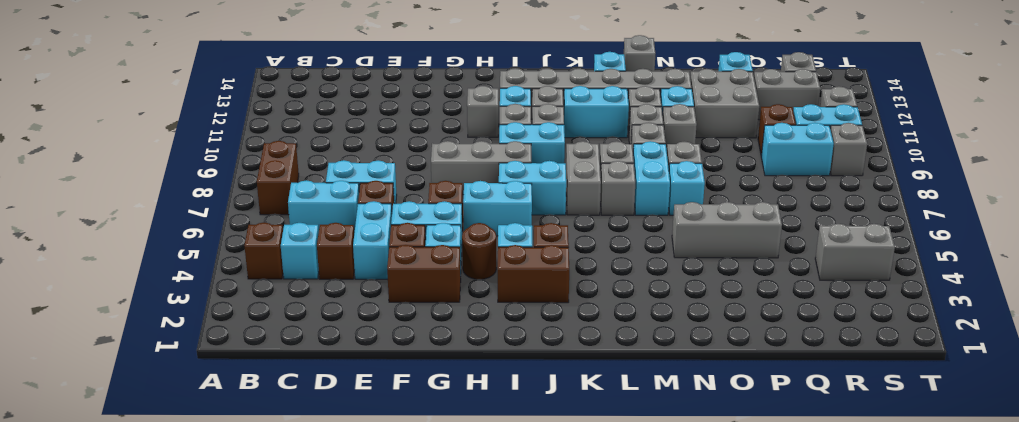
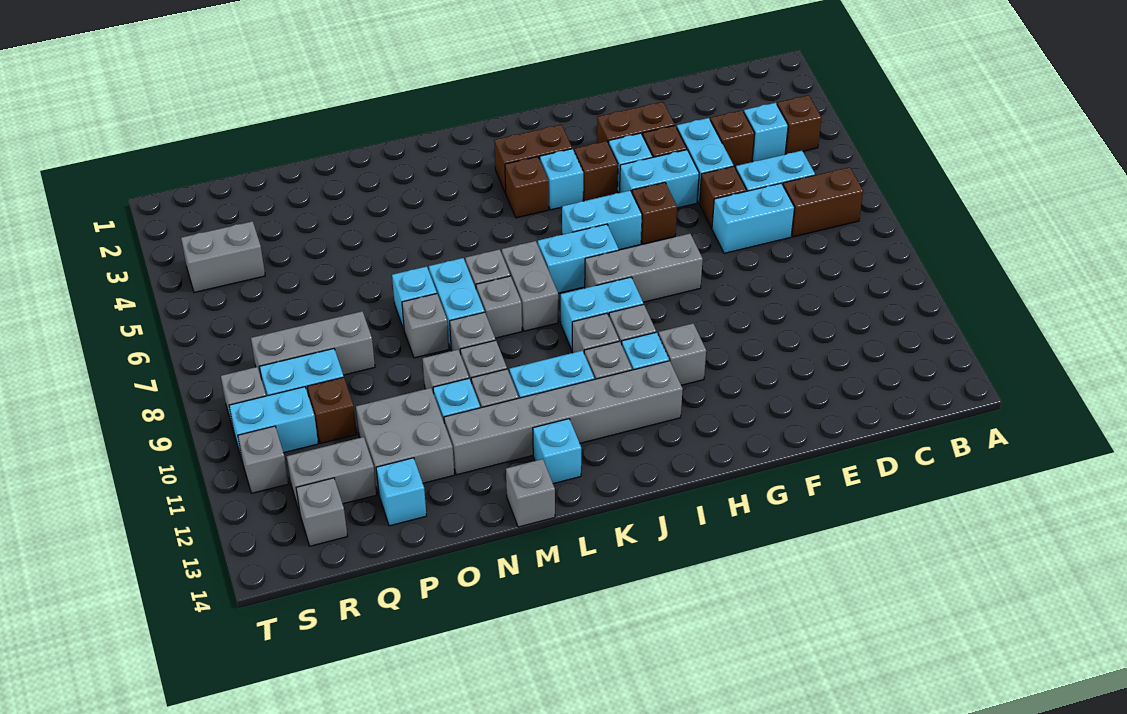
brown 1x2 brick [257,141,299,215] -> brown 1x2 brick turned to [783,167,863,237]
brown 1x1 round brick [462,223,496,279] -> brown 1x1 brick [574,141,618,201]
grey 1x3 brick [672,202,782,258] -> grey 1x3 brick moved to [251,311,375,380]

